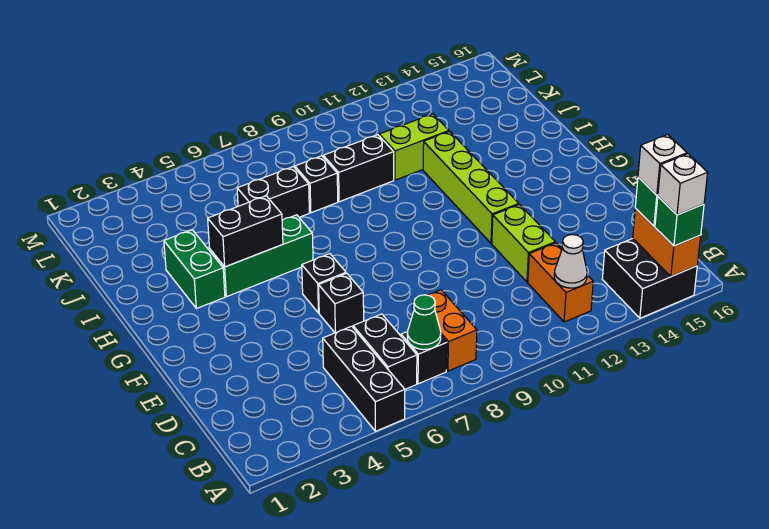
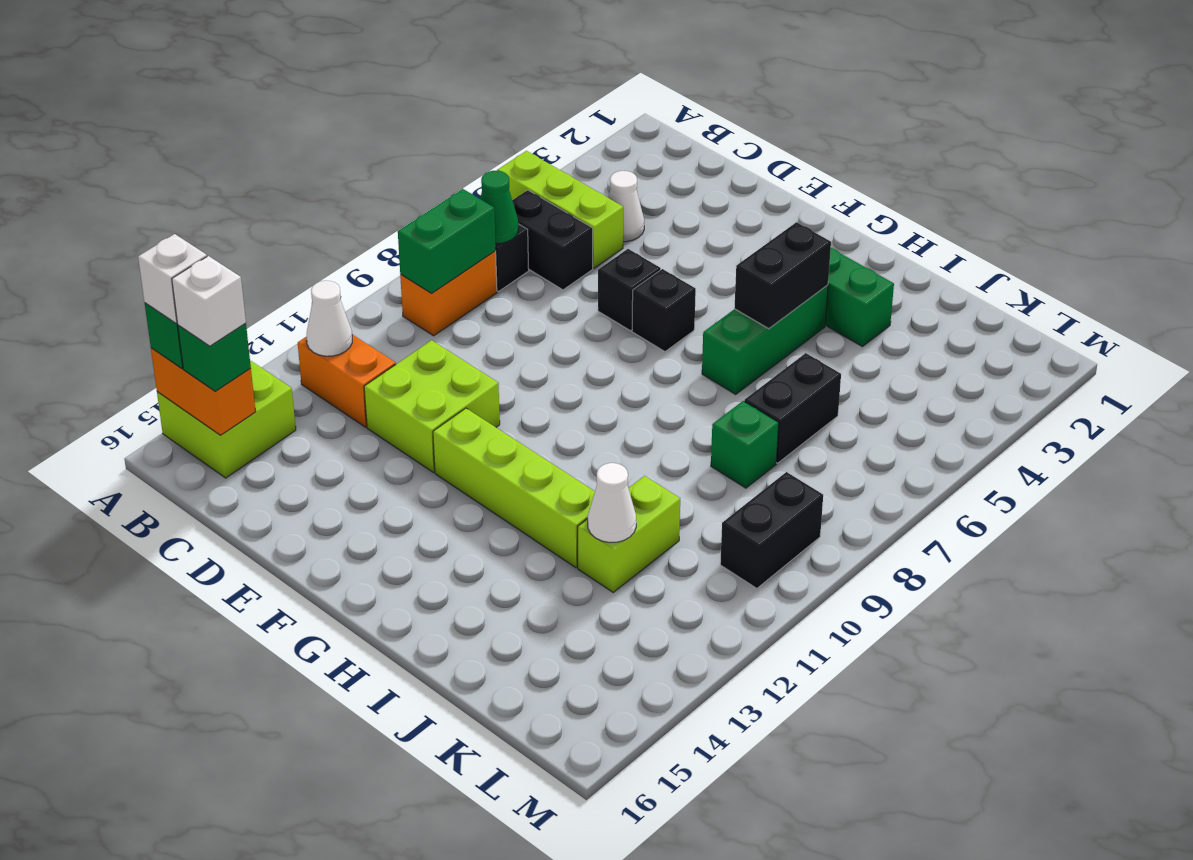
black 1x3 brick [323,326,405,431] -> lime 1x3 brick [497,151,623,268]
black 2x2 brick [602,239,697,318] -> lime 2x2 brick [157,360,296,478]
orange 1x2 brick [413,290,477,371] -> orange 1x2 brick turned to [400,251,497,336]
none -> green 1x2 brick [398,189,496,293]
none -> white 1x1 cone [608,171,644,242]
lime 1x2 brick [492,204,555,282] -> lime 2x2 brick [364,340,500,472]
black 1x1 brick [295,156,338,213] -> green 1x1 brick [711,401,779,488]
black 1x2 brick [323,135,394,202] -> black 1x2 brick moved to [720,472,823,588]
none -> white 1x1 cone [588,463,636,543]

